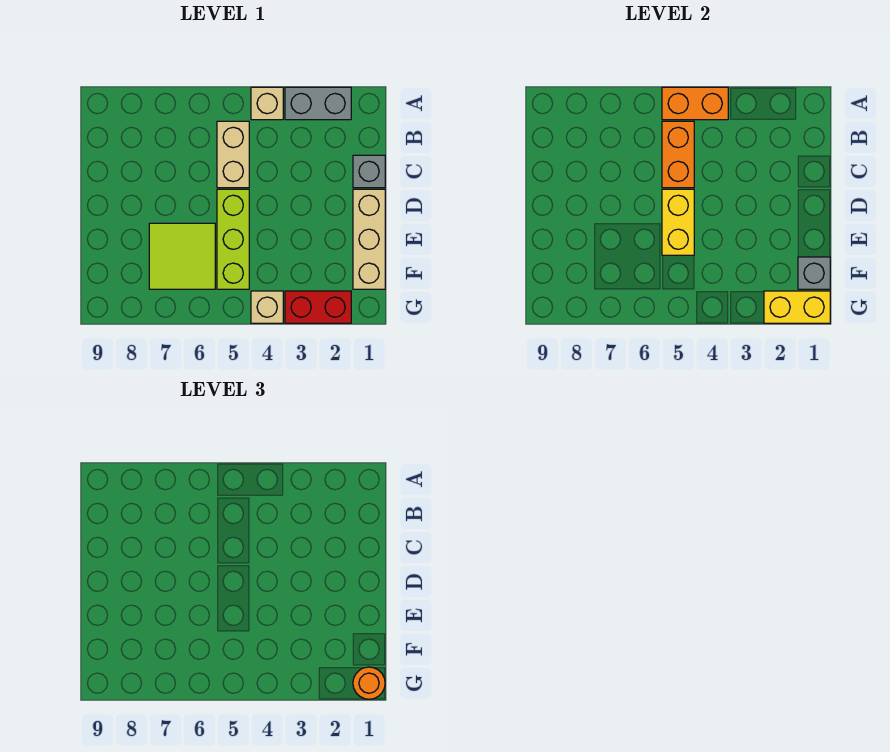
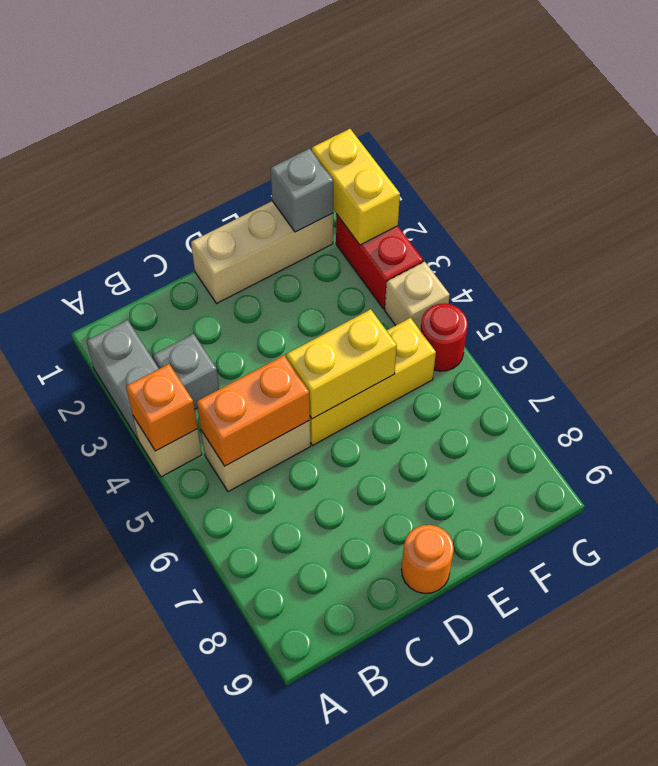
orange 1x2 brick [662,87,728,120] -> orange 1x1 brick [126,364,198,451]
grey 1x1 brick [353,155,385,188] -> grey 1x1 brick moved to [153,334,219,409]
lime 1x3 brick [217,189,249,289] -> yellow 1x3 brick [310,318,436,445]
lime 2x2 tile [149,223,215,289] -> none
orange 1x1 round brick [353,667,385,699] -> orange 1x1 round brick moved to [402,525,454,593]
none -> red 1x1 round brick [421,303,468,371]

